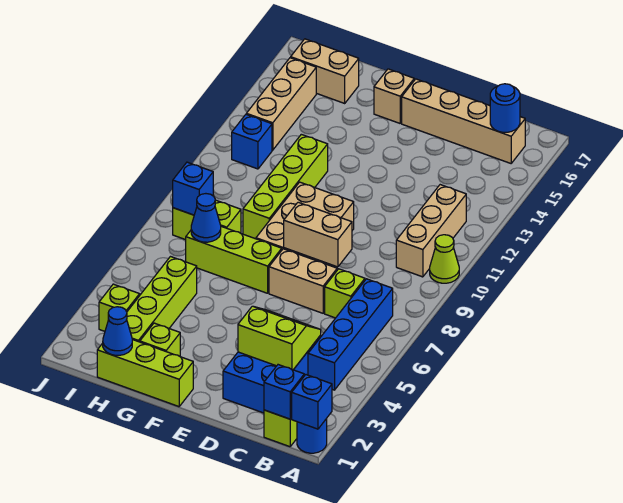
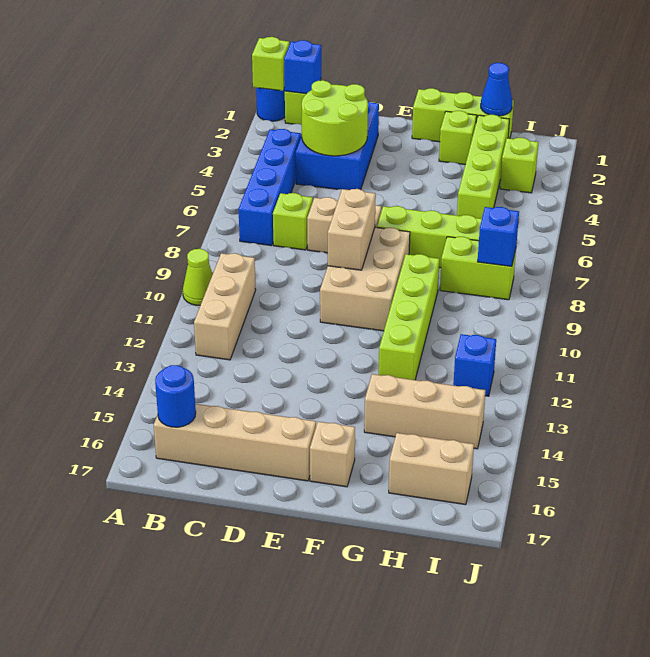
blue 1x1 brick [292,375,332,429] -> lime 1x1 brick [252,37,289,91]
lime 2x2 slope [238,306,321,370] -> lime 2x2 round brick [302,80,368,156]
tan 1x2 brick [284,202,352,267] -> tan 1x2 brick turned to [328,189,376,270]
blue 1x1 cone [191,194,221,242] -> none
tan 1x3 brick [246,58,316,150] -> tan 1x3 brick turned to [364,374,486,449]

